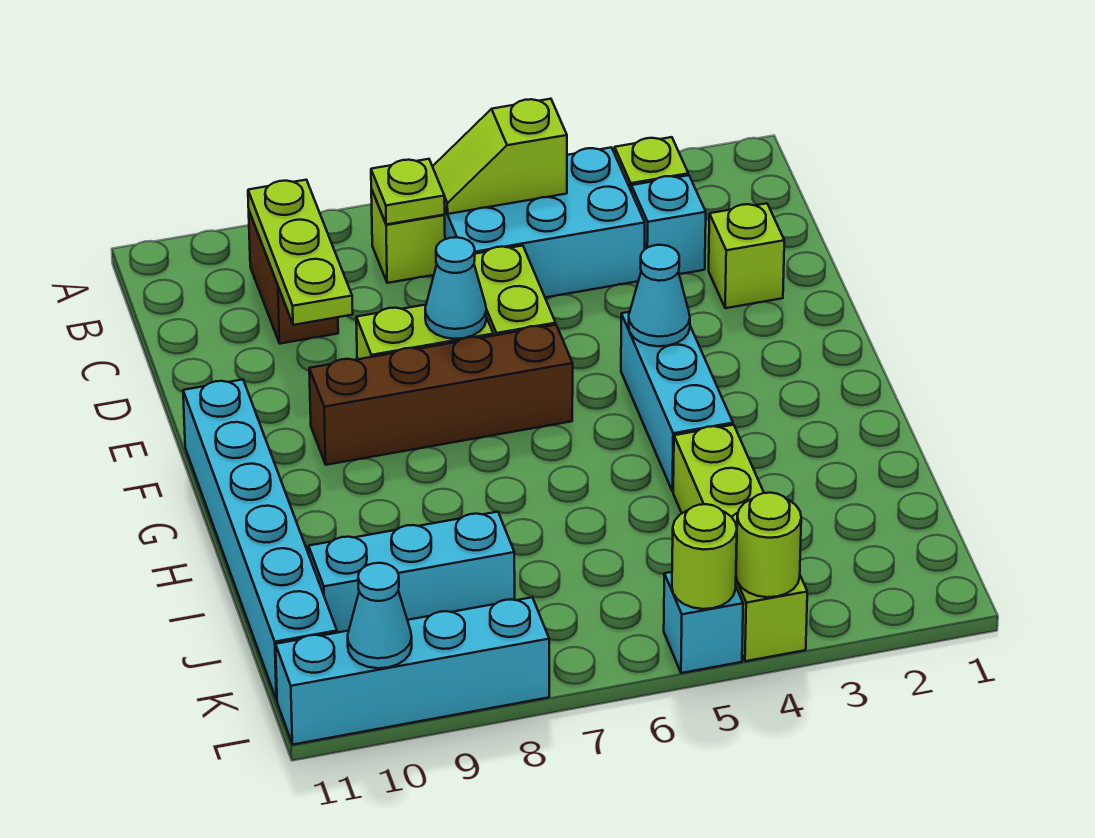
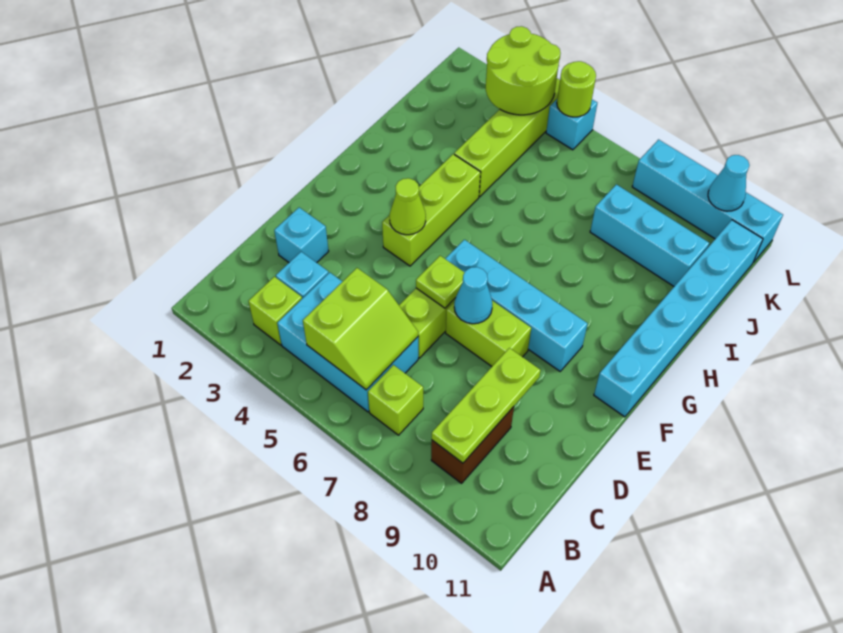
lime 1x2 slope [432,99,567,214] -> lime 2x2 slope [303,268,418,390]
lime 1x1 plate [371,159,445,225] -> lime 1x1 plate moved to [416,256,465,308]
lime 1x1 brick [709,203,784,308] -> cyan 1x1 brick [274,208,329,263]
cyan 1x3 brick [621,312,733,491] -> lime 1x3 brick [382,154,481,266]
cyan 1x1 cone [629,245,690,346] -> lime 1x1 cone [389,178,426,235]
brown 1x4 brick [309,325,573,465] -> cyan 1x4 brick [445,240,588,371]
lime 1x1 round brick [736,493,801,597] -> lime 2x2 round brick [486,26,561,115]

